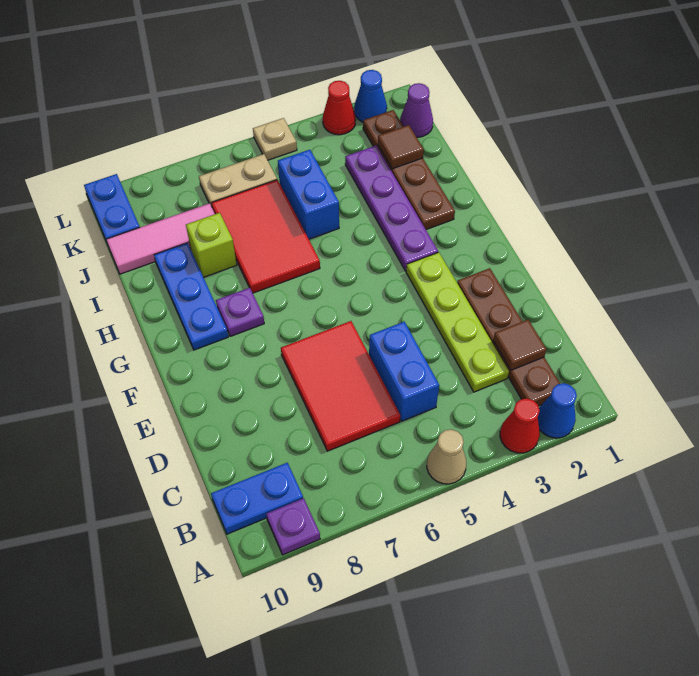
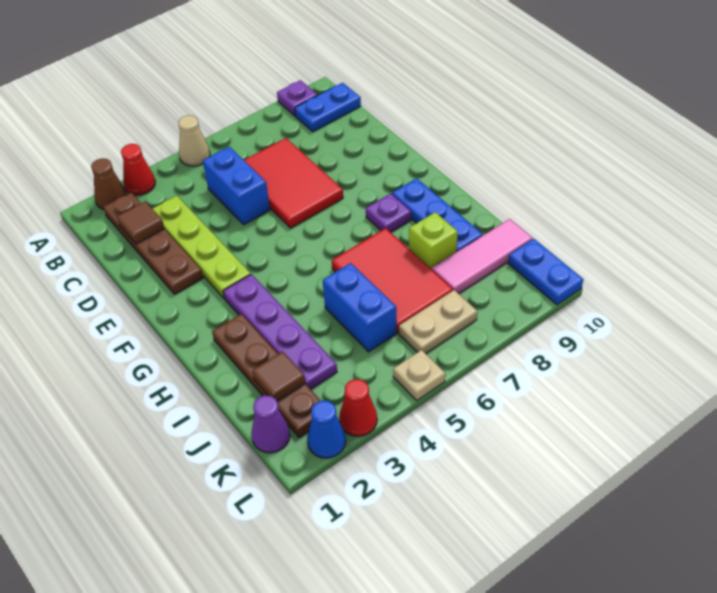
blue 1x1 cone [538,383,577,438] -> brown 1x1 cone [91,158,127,209]

